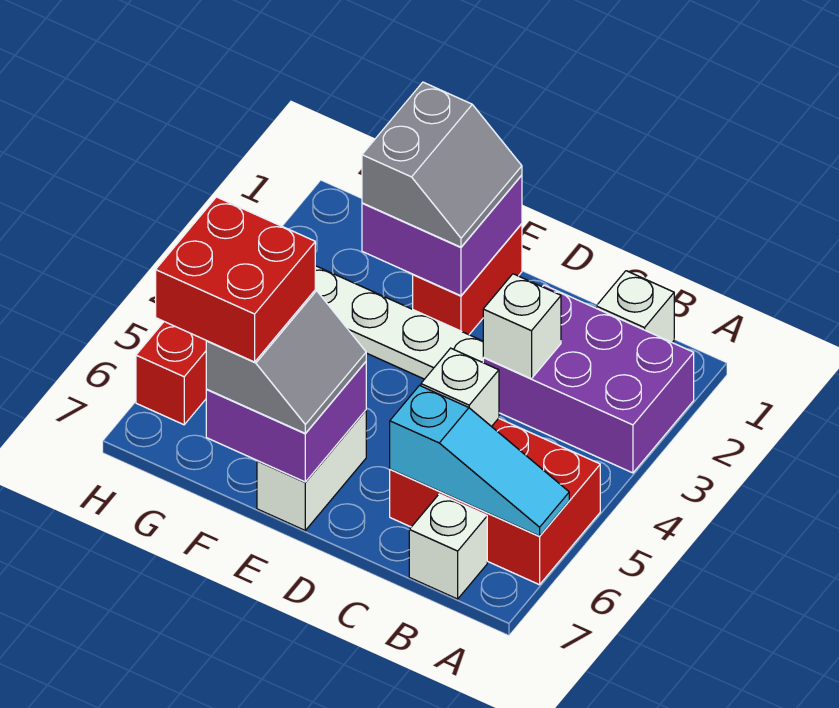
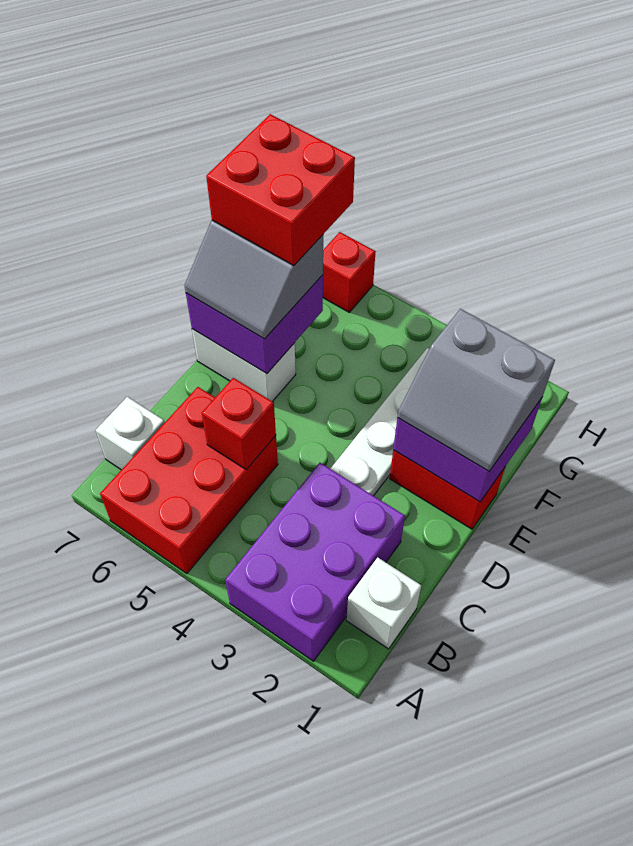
cyan 1x3 slope [390,386,569,536] -> none
white 1x1 brick [483,274,561,379] -> none
white 1x1 brick [421,348,499,427] -> red 1x1 brick [202,378,276,470]

